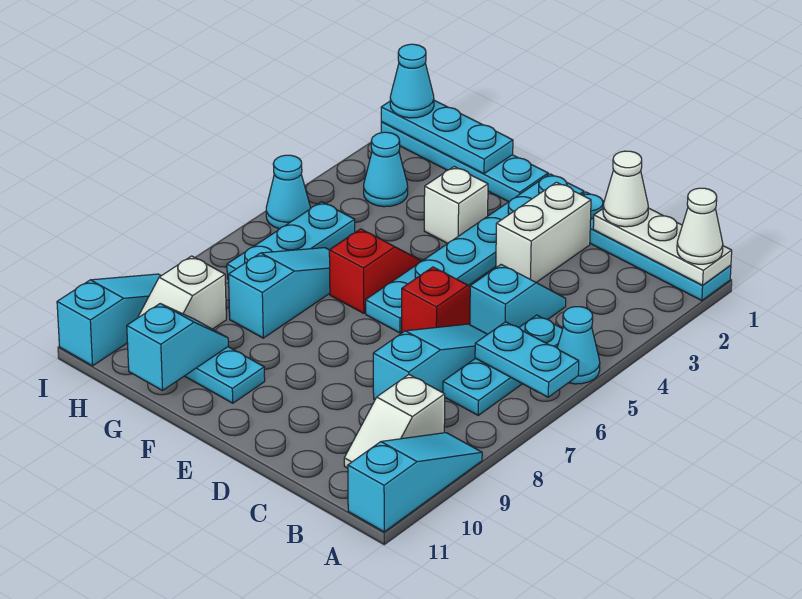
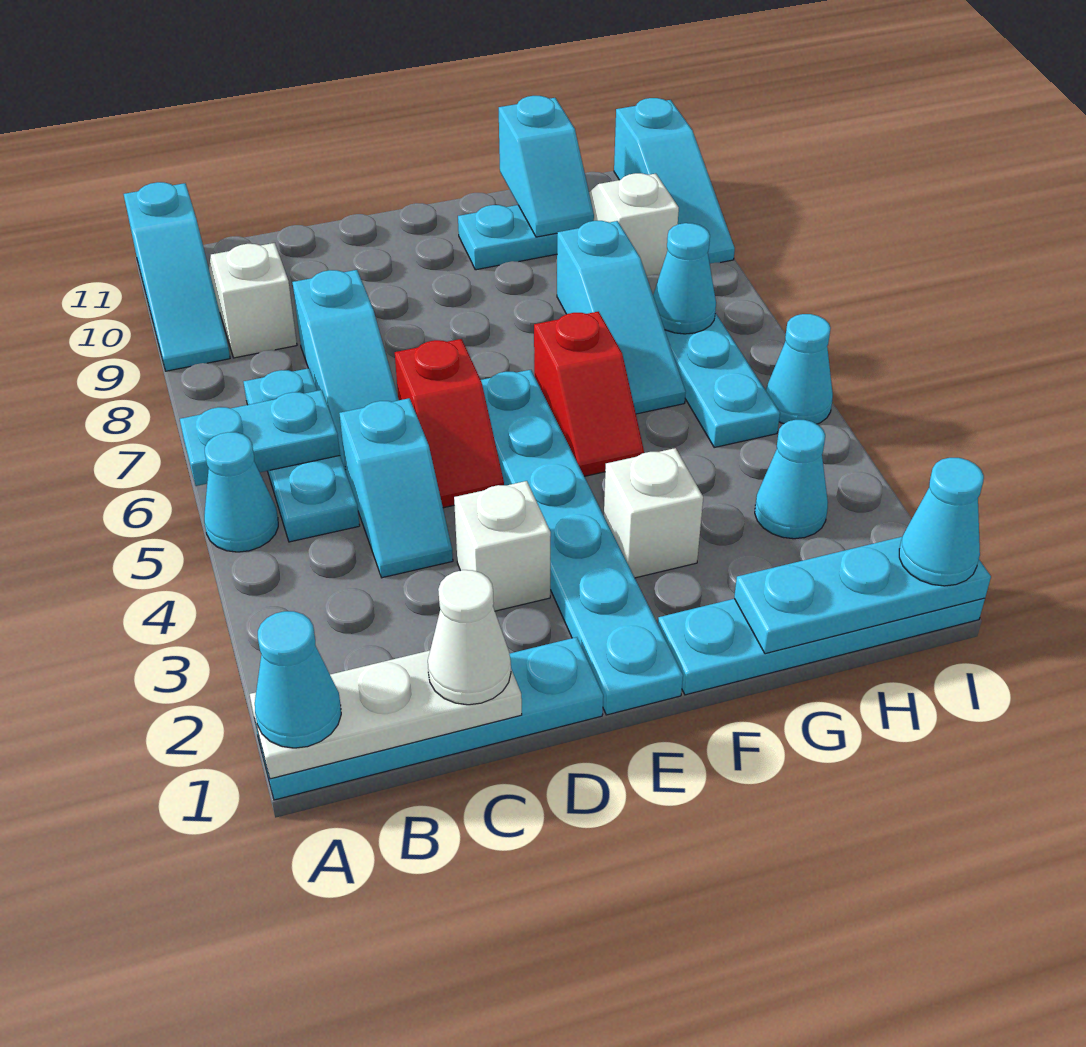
white 1x1 cone [677,188,723,264] -> cyan 1x1 cone [255,611,341,748]
white 1x2 brick [496,182,591,282] -> white 1x1 brick [454,481,551,611]
none -> cyan 1x1 cone [653,223,716,334]

